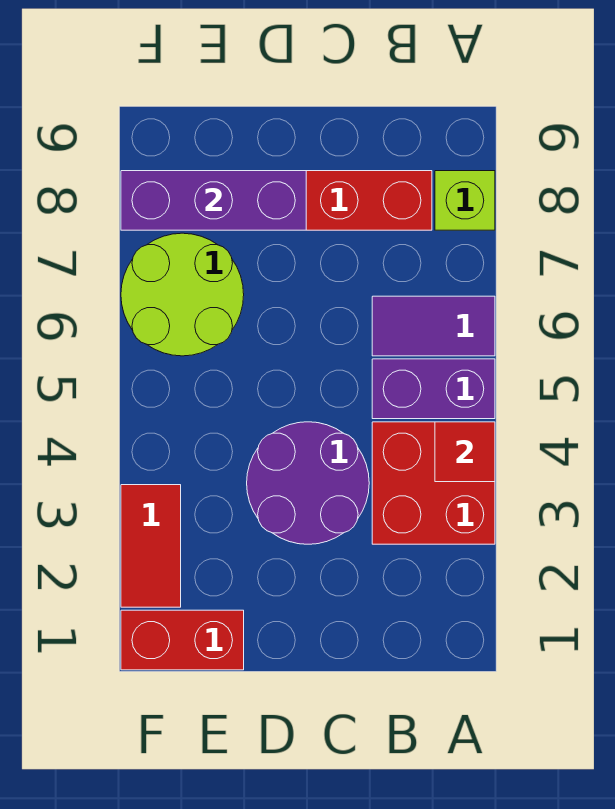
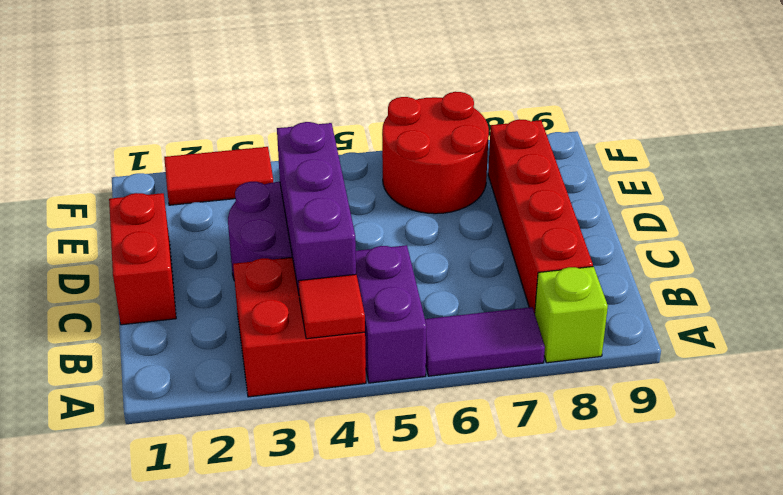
purple 1x2 tile [372,296,495,356] -> purple 1x2 tile turned to [425,307,545,376]
purple 1x3 brick [121,171,306,230] -> purple 1x3 brick moved to [277,122,356,293]
red 1x2 brick [121,610,244,670] -> red 1x2 brick moved to [109,193,176,325]
lime 2x2 round brick [121,233,244,356] -> red 2x2 round brick [382,92,489,214]

